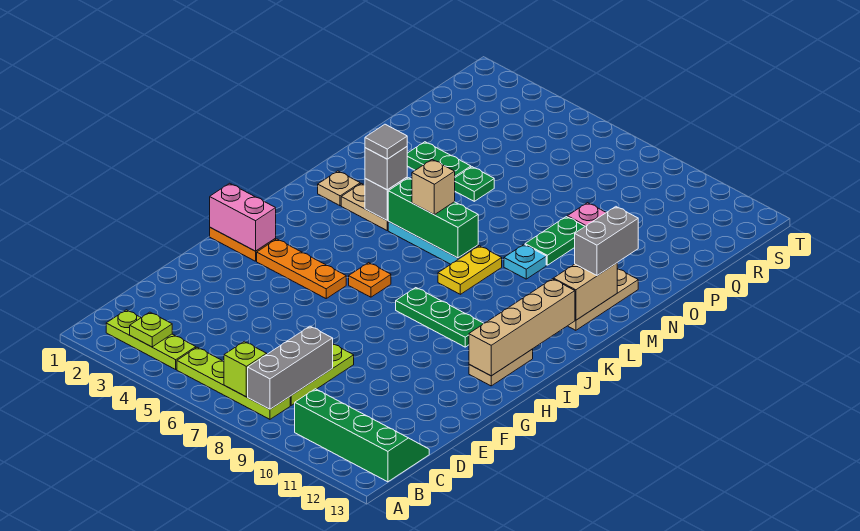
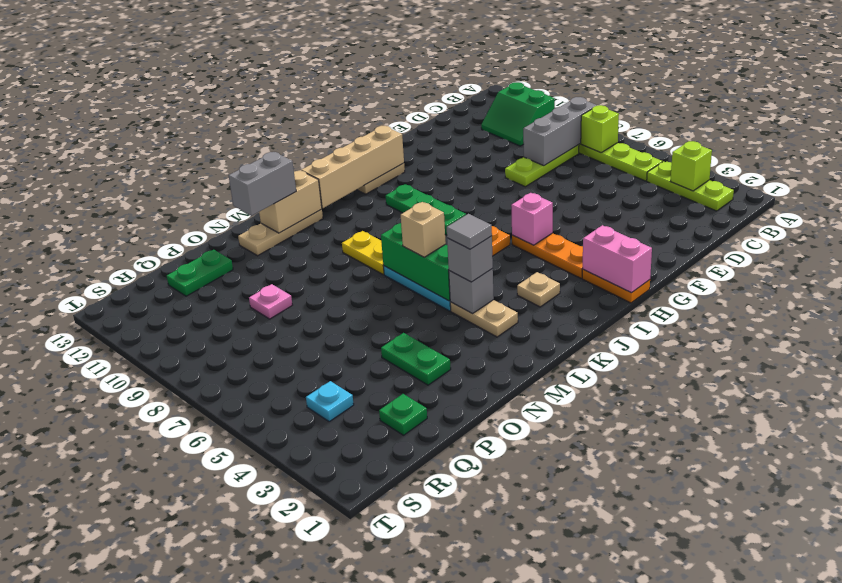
lime 1x1 plate [130,312,172,347] -> lime 1x1 brick [671,141,712,191]
green 2x4 slope [295,389,429,482] -> green 2x2 slope [481,82,555,146]
none -> pink 1x1 brick [511,193,553,245]
yellow 1x2 plate [438,246,502,294] -> yellow 1x2 plate turned to [342,231,384,274]
tan 1x1 plate [318,171,360,206] -> tan 1x1 plate moved to [517,272,560,307]
cyan 1x1 plate [504,244,546,279] -> cyan 1x1 plate moved to [306,381,354,422]
green 1x2 plate [525,217,585,265] -> green 1x2 plate moved to [167,250,233,296]
green 1x1 plate [455,167,494,201] -> green 1x1 plate moved to [379,394,427,435]

